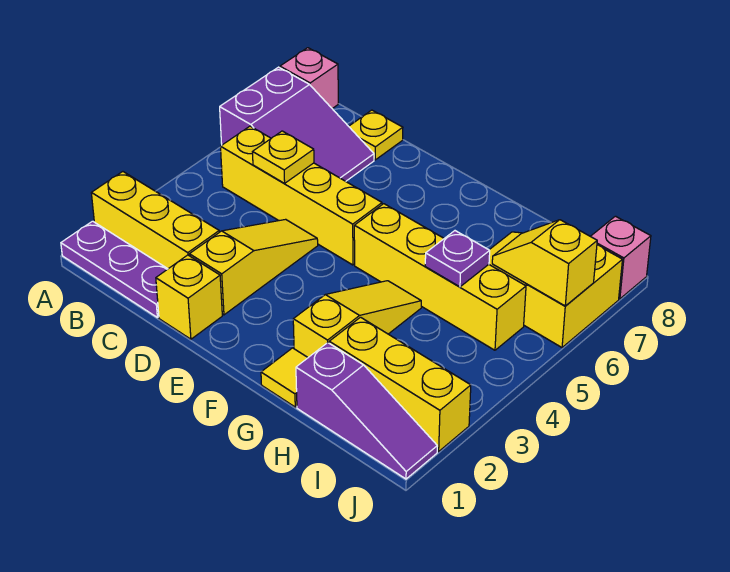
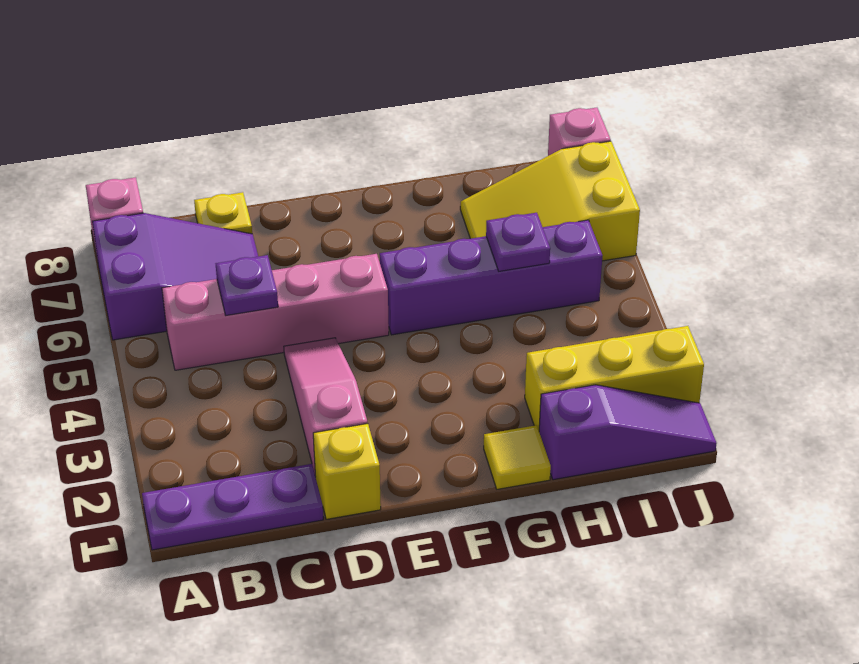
yellow 1x3 brick [91,172,219,269] -> none
yellow 1x4 brick [221,126,382,265] -> pink 1x4 brick [162,254,389,370]
yellow 1x1 plate [253,131,314,183] -> purple 1x1 plate [216,255,278,315]
yellow 1x3 slope [189,219,318,315] -> pink 1x3 slope [284,338,368,473]
yellow 1x4 brick [354,204,526,350] -> purple 1x4 brick [380,220,603,335]
yellow 1x3 slope [293,281,421,357] -> none
yellow 1x2 slope [492,220,597,306] -> none

